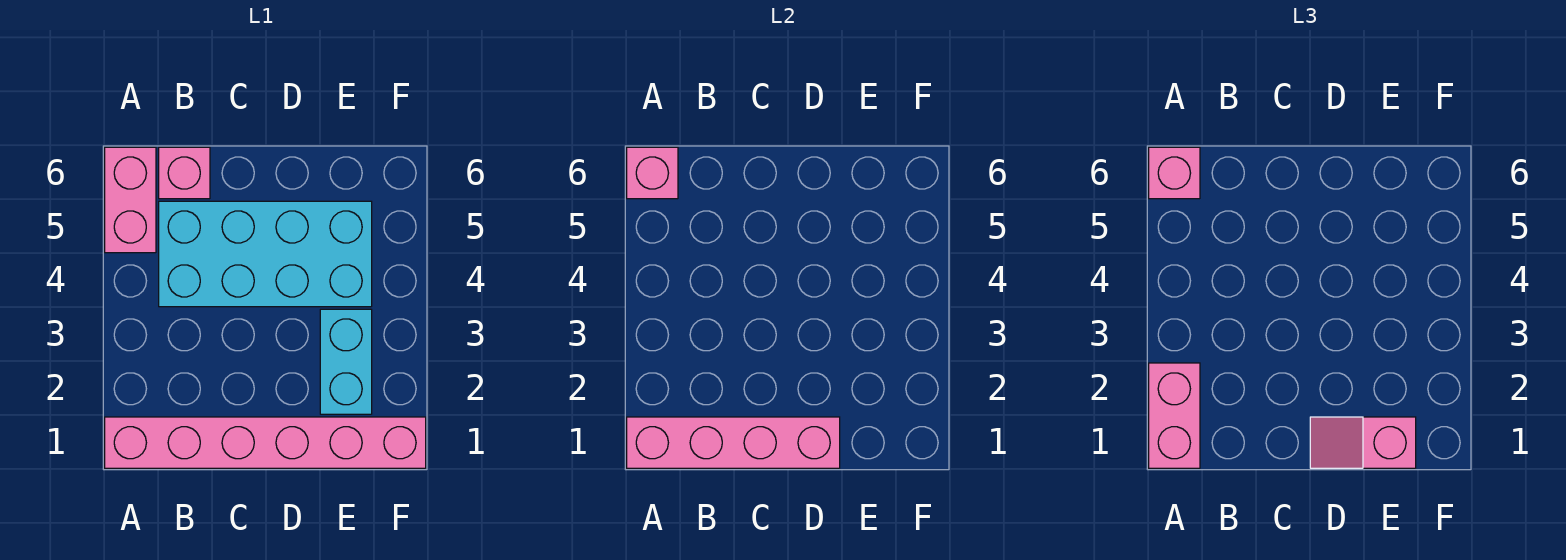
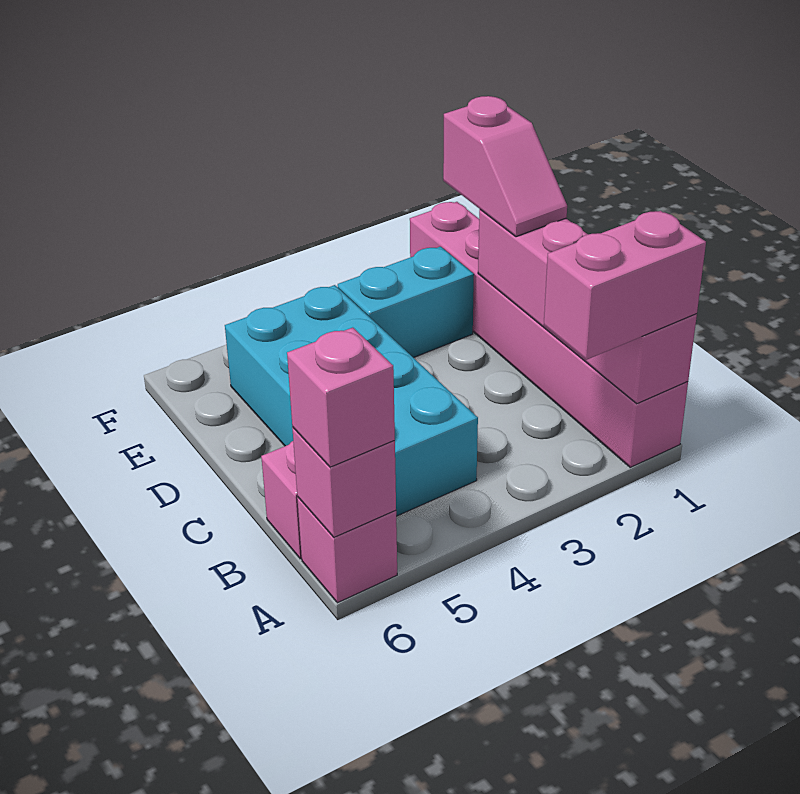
pink 1x2 brick [105,147,156,253] -> pink 1x1 brick [297,497,397,603]

